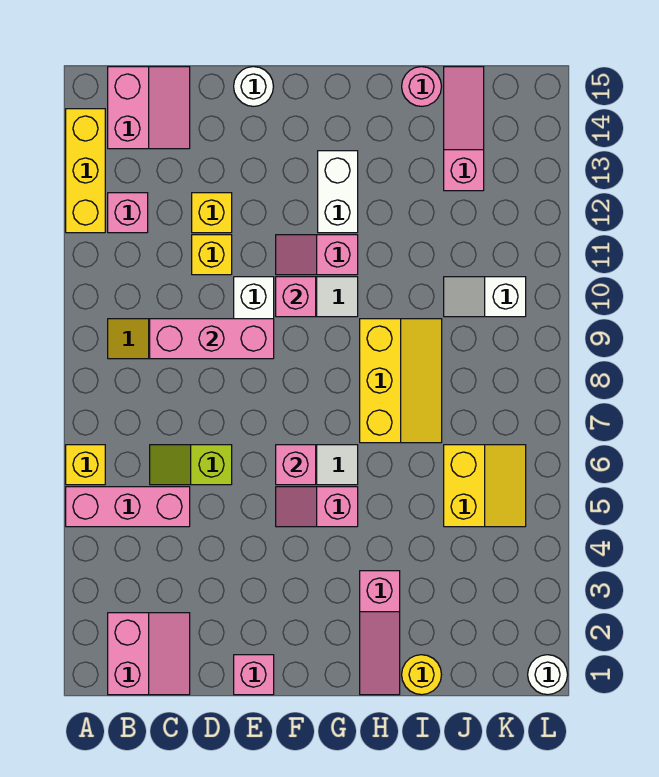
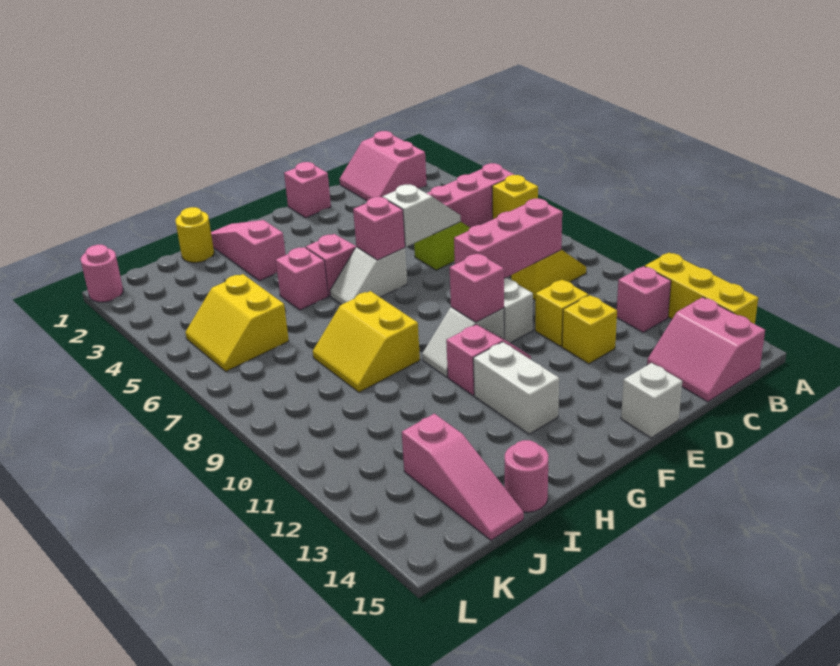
white 1x1 round brick [234,67,273,106] -> white 1x1 brick [621,363,682,438]
none -> pink 1x1 brick [276,247,328,310]
yellow 2x3 slope [360,319,442,443] -> yellow 2x2 slope [313,291,420,392]
white 1x2 slope [444,277,526,317] -> white 1x2 slope moved to [383,185,461,247]
white 1x1 round brick [528,655,568,695] -> pink 1x1 round brick [81,245,123,302]

